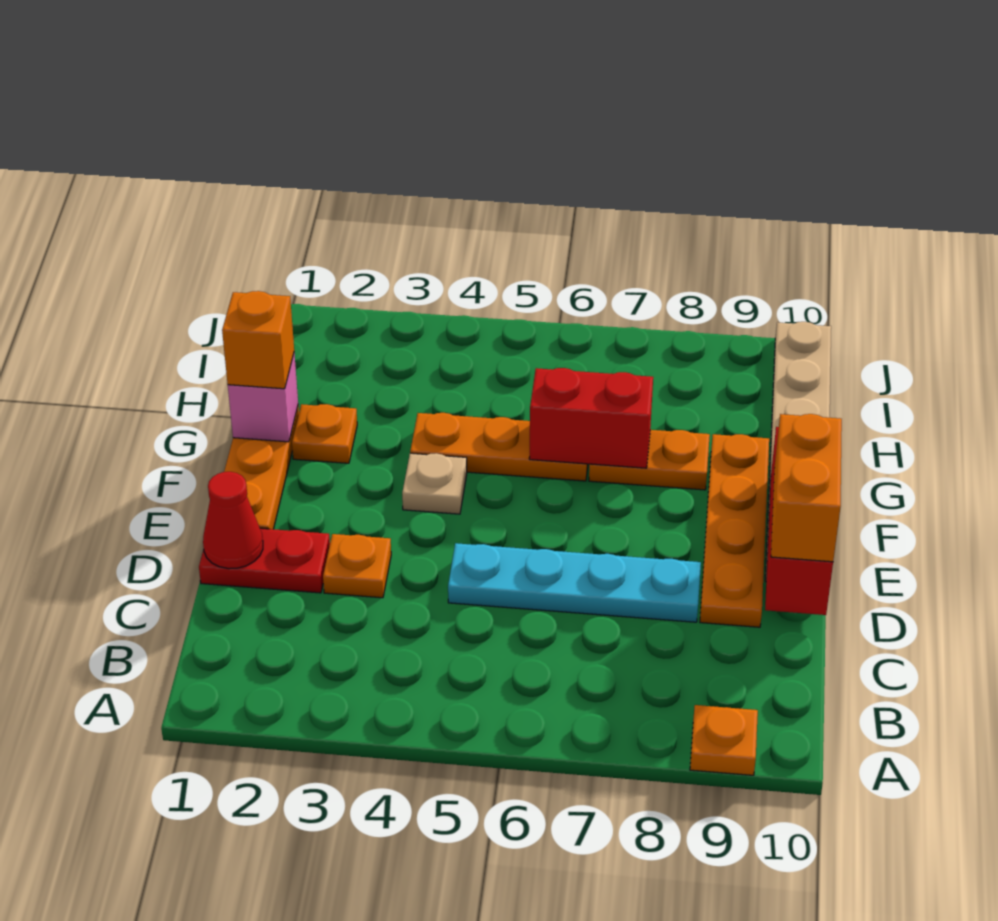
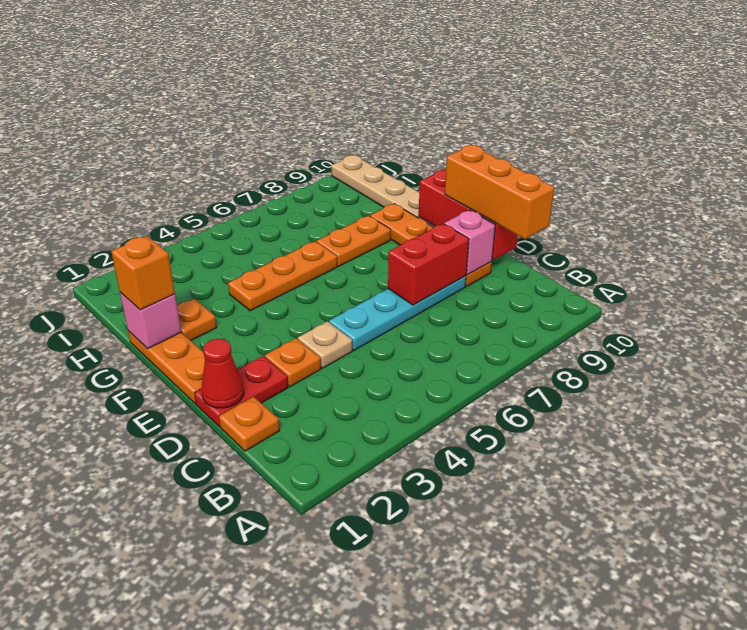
orange 1x1 plate [690,705,758,775] -> orange 1x1 plate moved to [219,397,280,451]
none -> pink 1x1 brick [444,210,495,275]
orange 1x2 brick [771,414,842,562] -> orange 1x3 brick [445,145,554,239]
tan 1x1 plate [402,453,467,514] -> tan 1x1 plate moved to [298,321,352,368]
red 1x2 brick [529,368,653,468] -> red 1x2 brick moved to [388,224,469,305]

